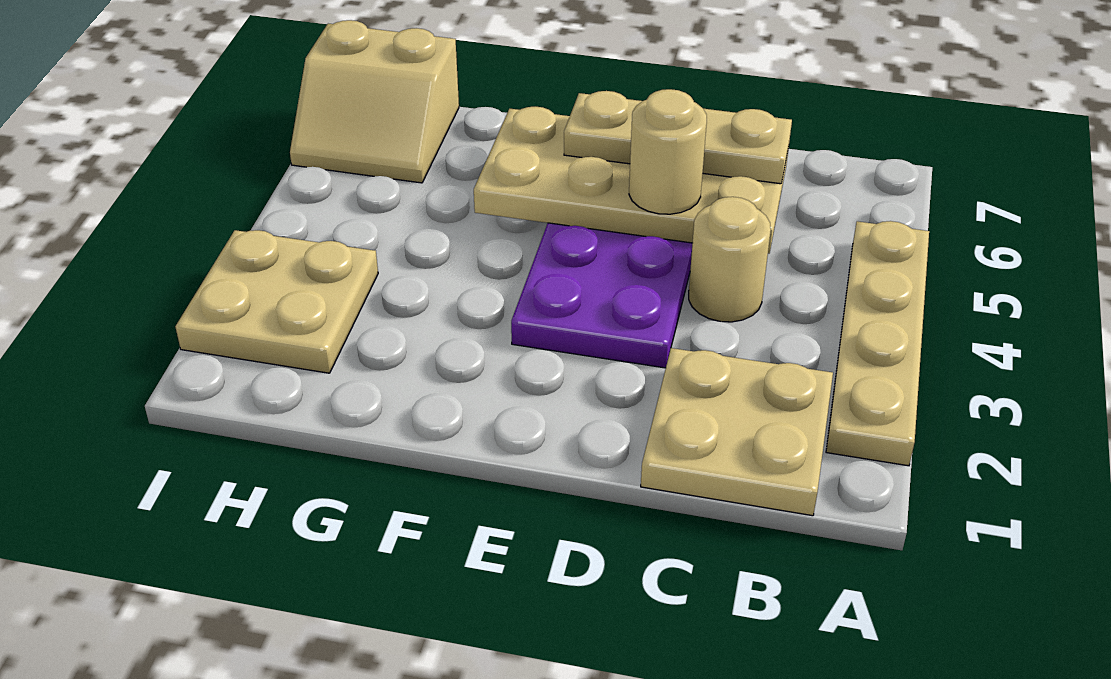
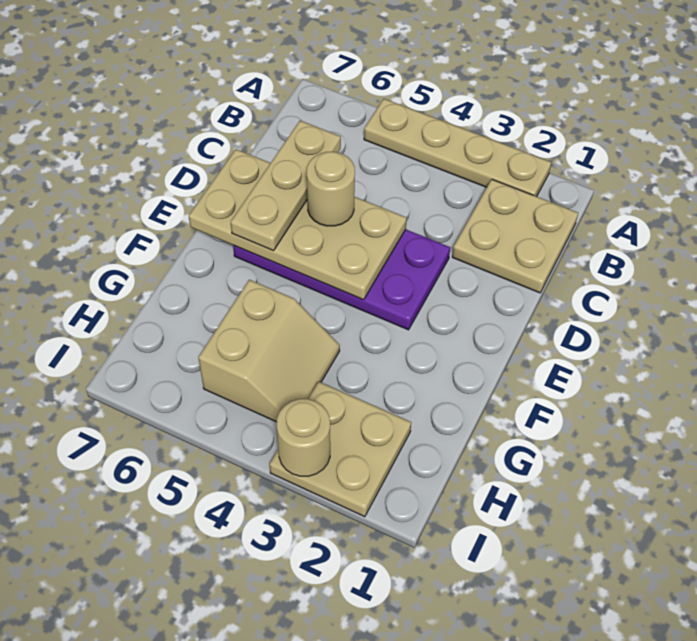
tan 1x1 round brick [689,197,771,322] -> tan 1x1 round brick moved to [277,399,330,476]
tan 2x4 plate [474,107,789,254] -> tan 2x4 plate turned to [189,149,407,300]
tan 2x2 slope [290,20,459,183] -> tan 2x2 slope moved to [198,280,340,422]

